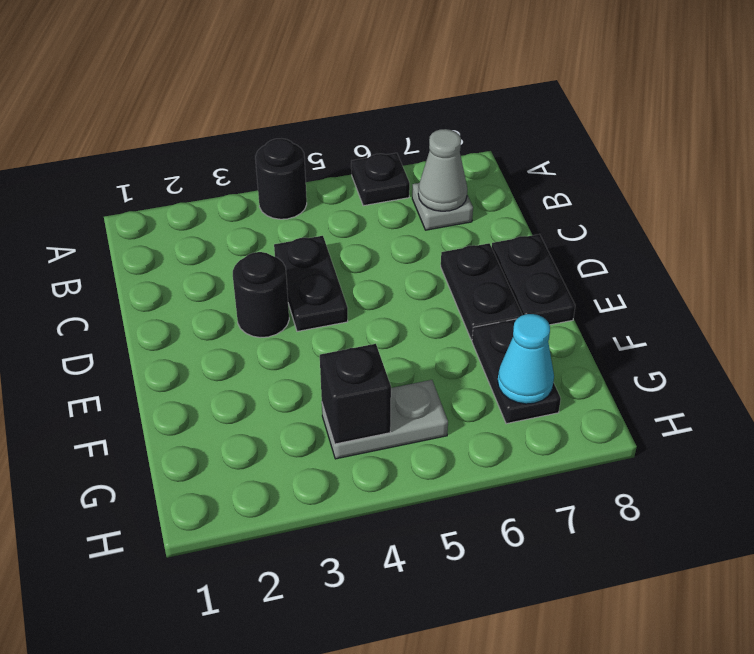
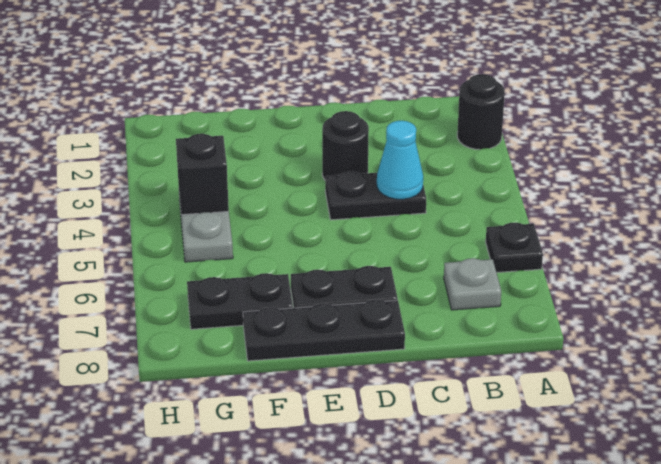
black 1x1 round brick [255,139,307,219] -> black 1x1 round brick moved to [457,74,505,150]
grey 1x1 cone [418,129,467,211] -> none
black 1x2 plate [492,234,575,325] -> black 1x3 plate [243,300,405,361]
cyan 1x1 cone [498,314,554,404] -> cyan 1x1 cone moved to [377,121,423,199]

